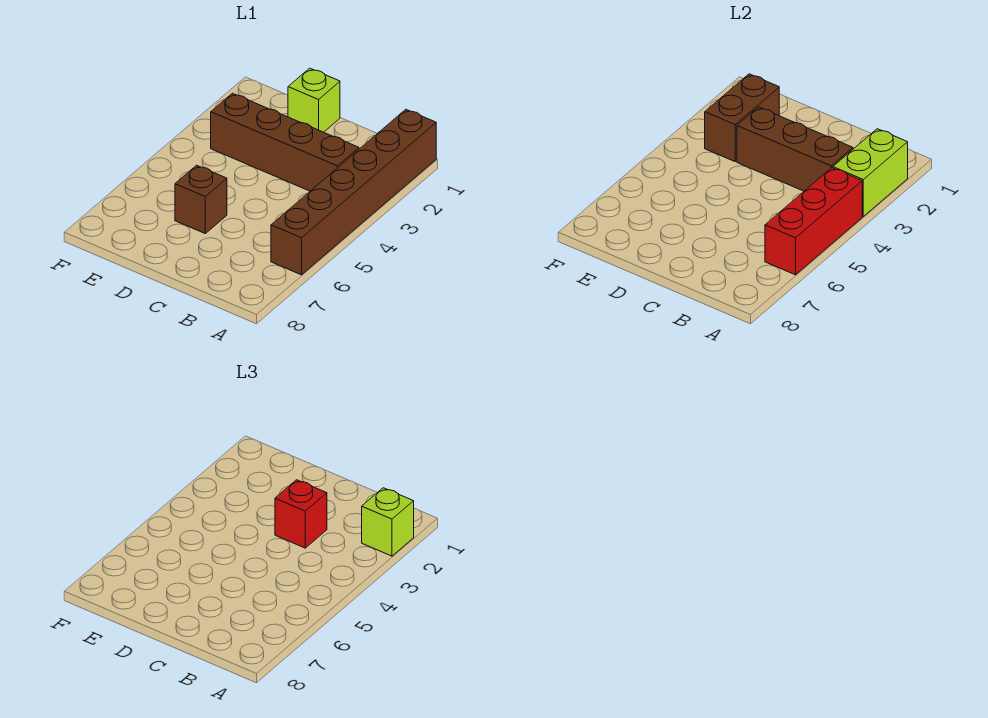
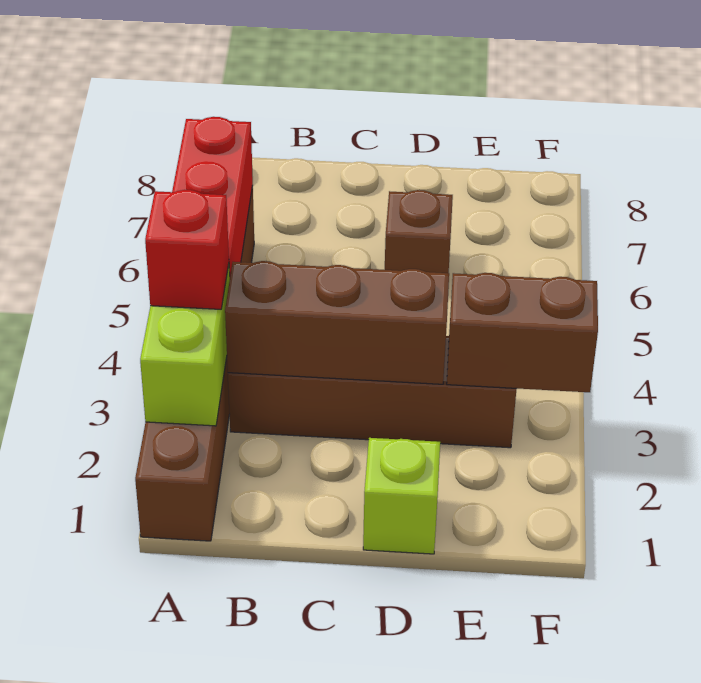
lime 1x1 brick [362,488,414,556] -> none
red 1x1 brick [275,480,327,548] -> red 1x1 brick moved to [145,190,229,309]
brown 1x2 brick [705,74,779,161] -> brown 1x2 brick turned to [447,273,598,392]

